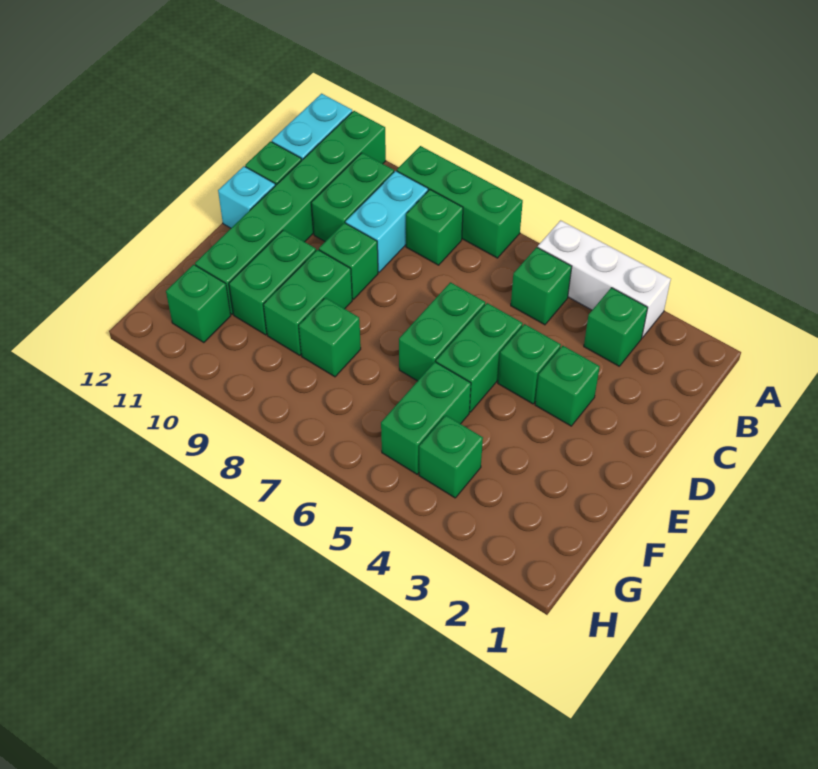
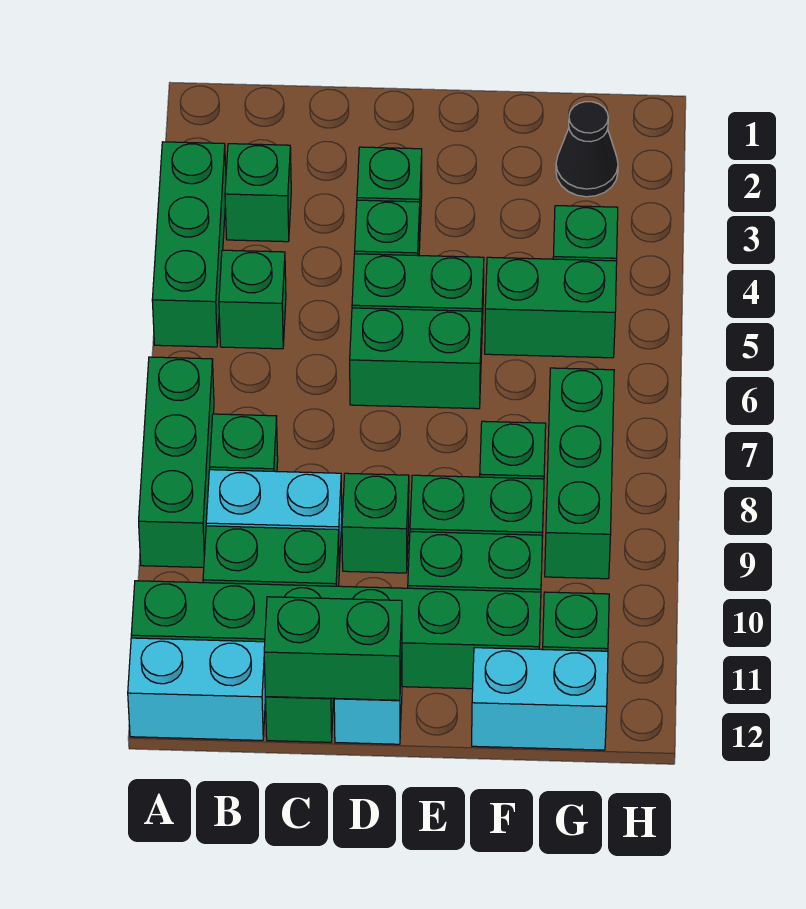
white 1x3 brick [538,220,671,338] -> green 1x3 brick [152,142,226,347]
none -> green 1x2 brick [264,597,402,700]
none -> cyan 1x2 brick [472,648,608,750]
none -> black 1x1 cone [556,102,618,197]
none -> green 1x3 brick [545,368,614,579]

